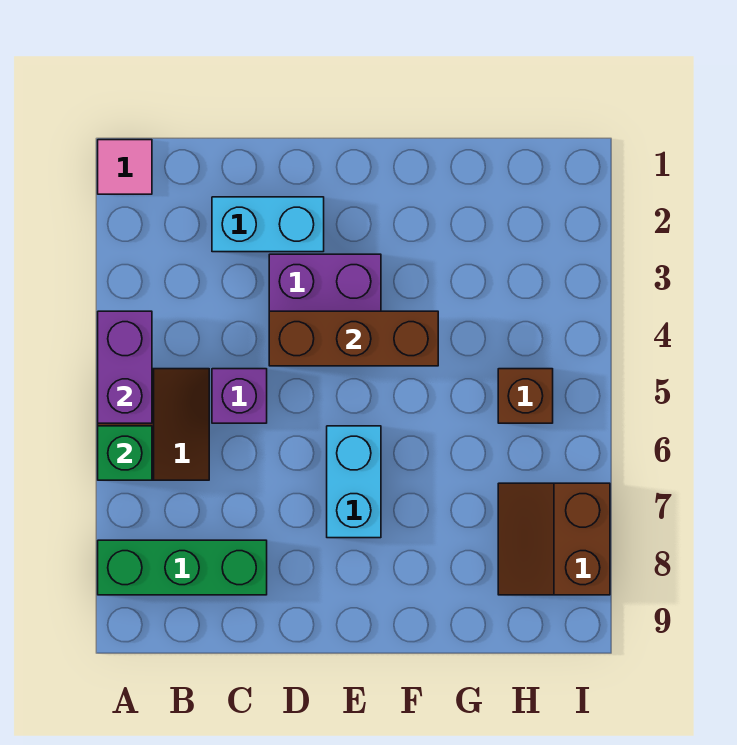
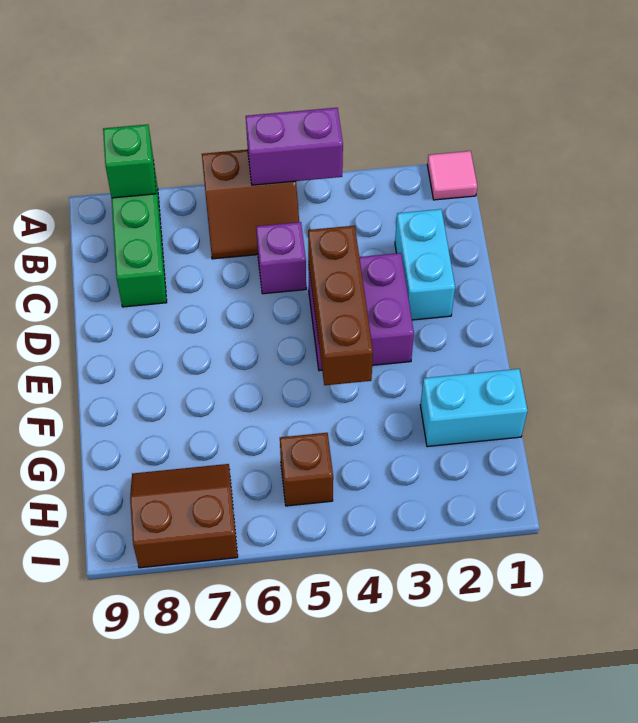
green 1x1 brick [98,426,152,480] -> green 1x1 brick moved to [103,124,156,198]
cyan 1x2 brick [327,426,381,538] -> cyan 1x2 brick moved to [420,369,528,447]

